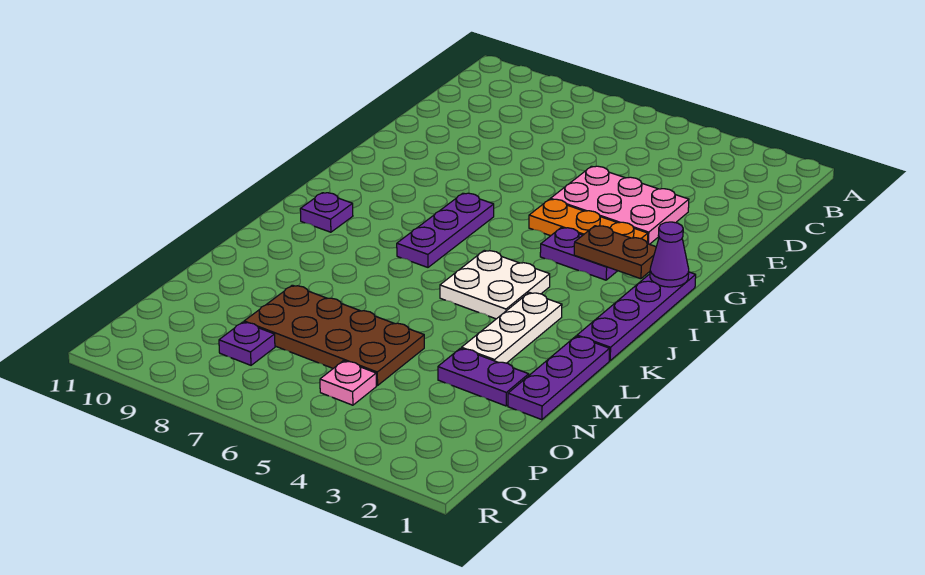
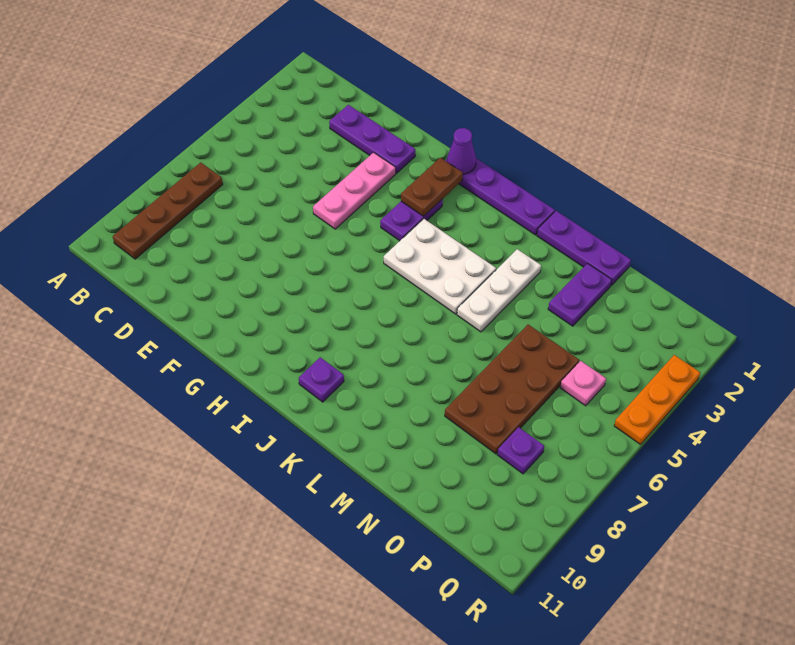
none -> brown 1x4 plate [113,162,223,259]
pink 2x3 plate [551,166,689,244] -> pink 1x3 plate [313,152,396,229]
orange 1x3 plate [529,199,648,244] -> orange 1x3 plate moved to [614,355,700,444]
purple 1x3 plate [397,193,494,267] -> purple 1x3 plate moved to [329,105,415,173]
white 2x2 plate [440,250,550,319] -> white 2x3 plate [384,219,496,314]
white 1x3 plate [462,292,562,363] -> white 1x3 plate turned to [457,249,541,332]

